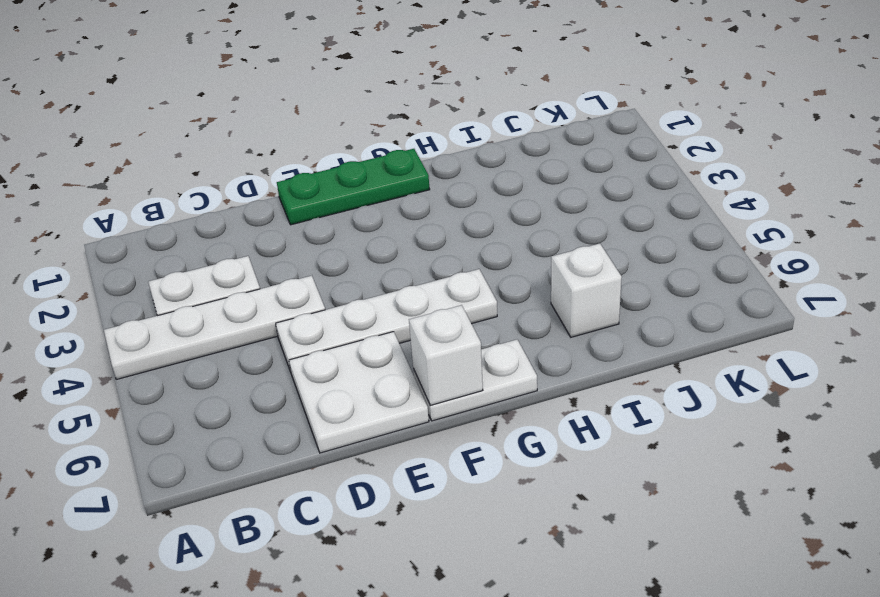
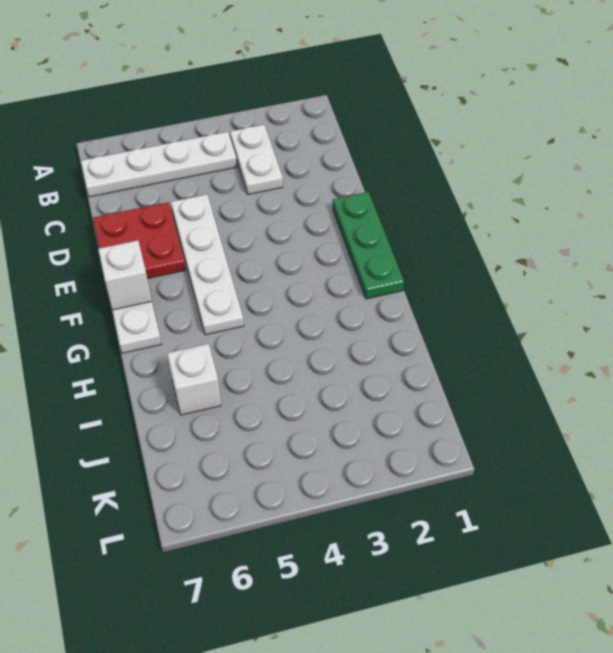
white 1x4 plate [104,276,325,379] -> white 1x4 plate turned to [81,132,237,197]
white 2x2 plate [289,332,429,453] -> red 2x2 plate [93,202,186,279]

